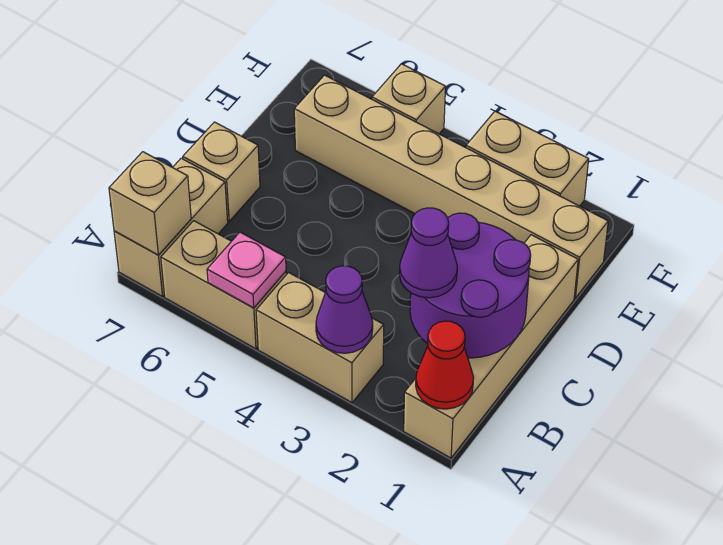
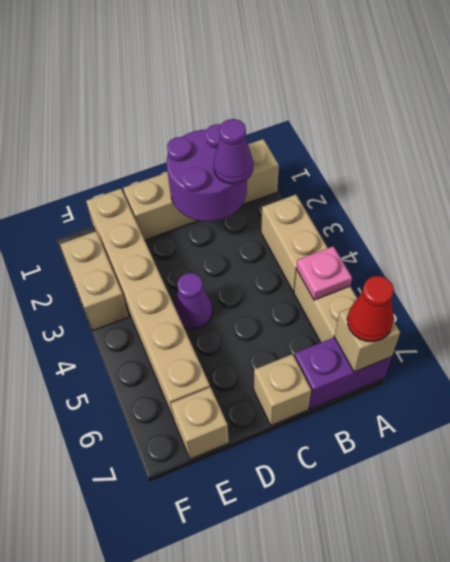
red 1x1 cone [416,321,474,409] -> red 1x1 cone moved to [347,276,394,342]
purple 1x1 cone [316,266,373,353] -> purple 1x1 cone moved to [174,273,212,329]
tan 1x2 brick [114,158,228,296] -> purple 1x2 brick [294,337,392,409]
tan 1x1 brick [372,64,446,134] -> tan 1x1 brick moved to [171,387,229,459]

